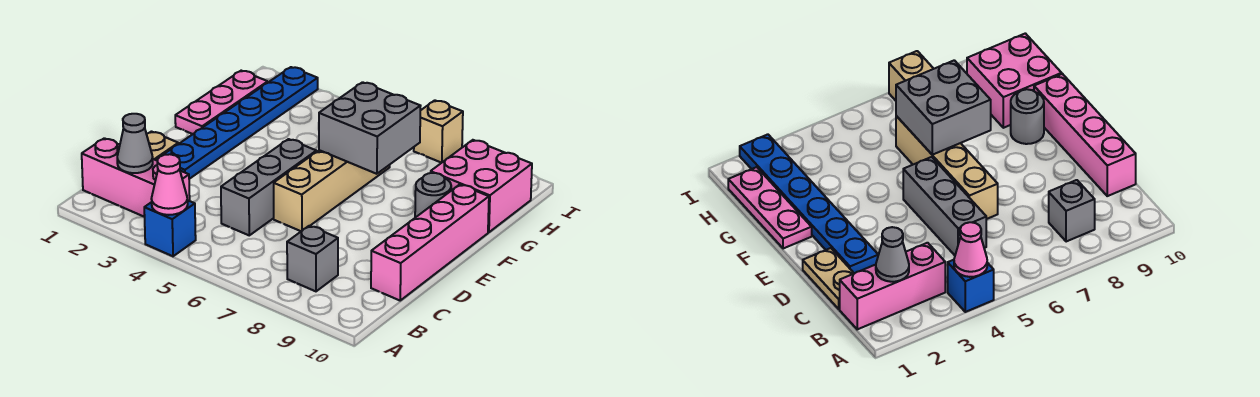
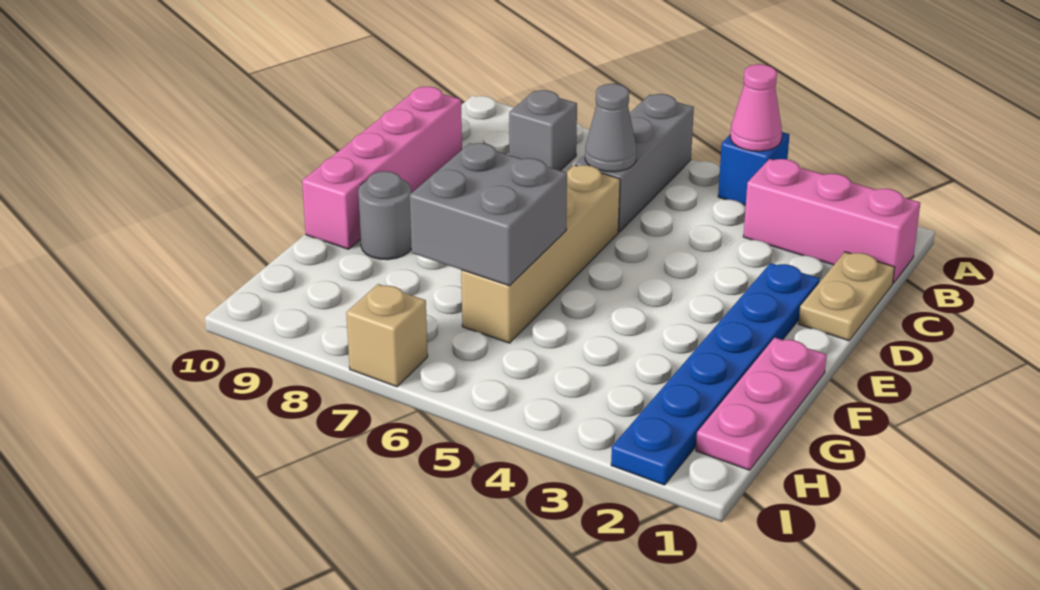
grey 1x1 cone [117,114,153,173] -> grey 1x1 cone moved to [585,84,637,172]
grey 1x3 brick [221,139,316,235] -> grey 1x3 brick moved to [575,94,694,232]
pink 2x2 brick [431,140,532,232] -> none

